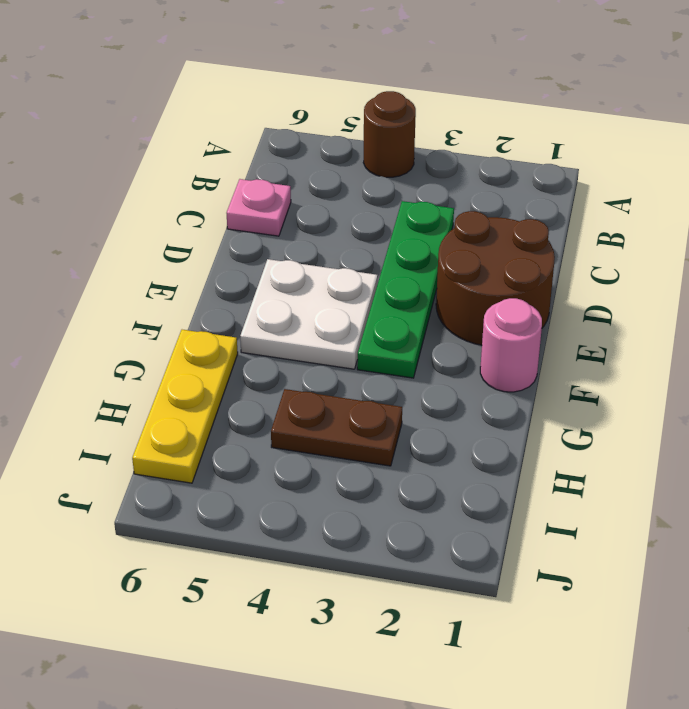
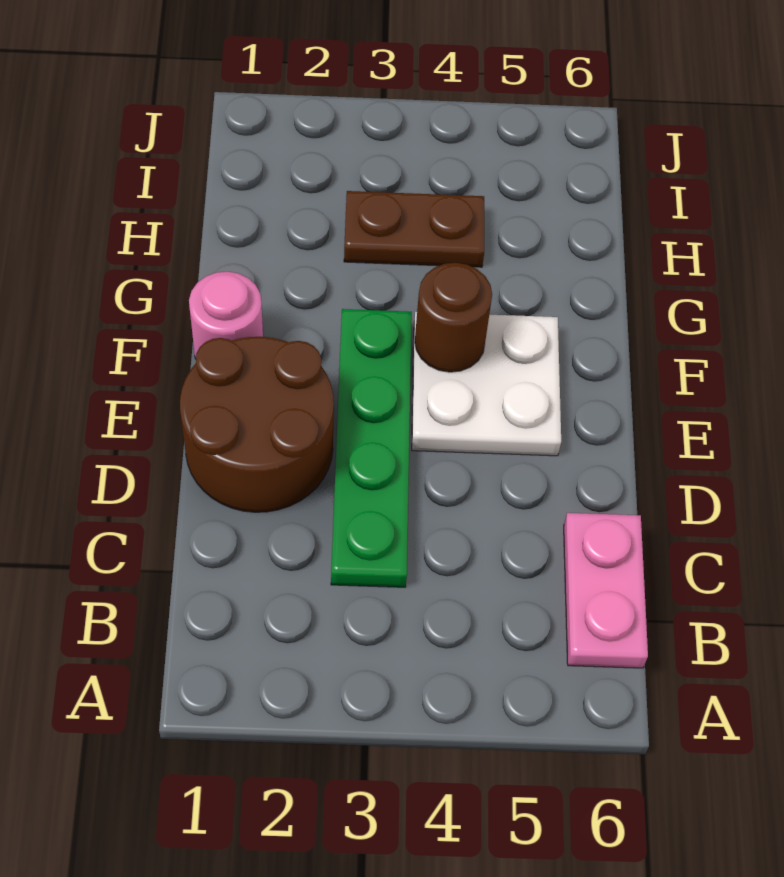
brown 1x1 round brick [363,91,416,177] -> brown 1x1 round brick moved to [415,263,492,372]
pink 1x1 plate [227,179,291,236] -> pink 1x2 plate [564,513,648,668]
yellow 1x3 plate [132,330,238,483] -> none

